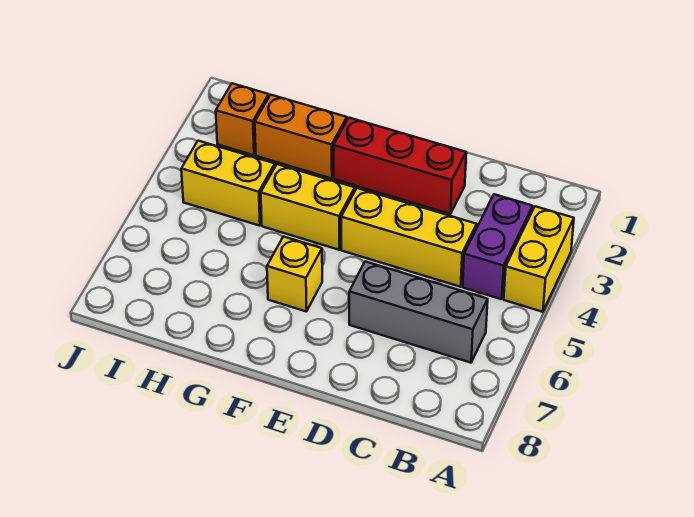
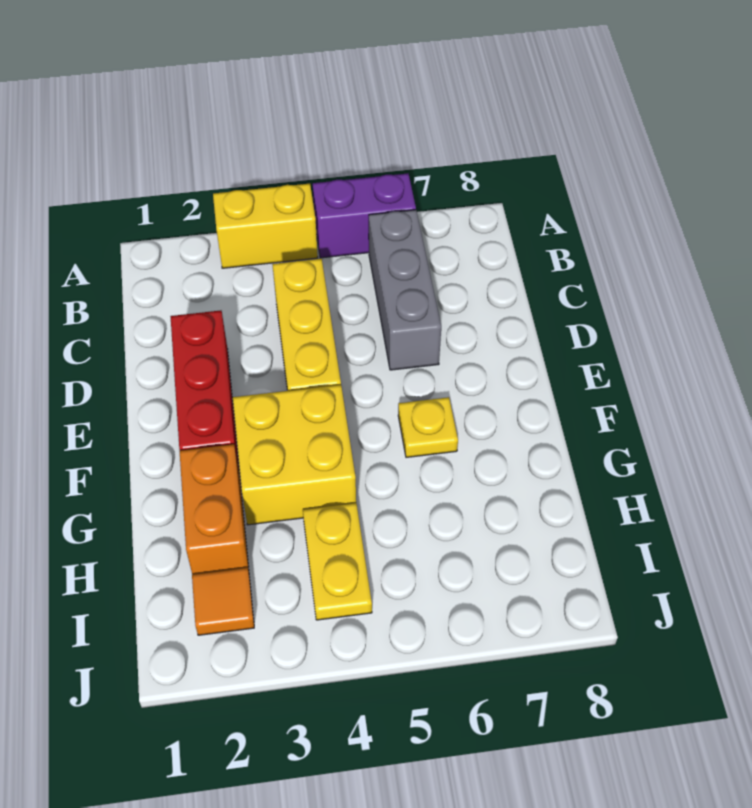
purple 1x2 brick [463,194,533,299] -> purple 1x2 brick moved to [313,173,416,258]
yellow 1x2 brick [261,164,355,250] -> yellow 2x2 brick [233,385,356,525]
yellow 1x1 brick [267,237,322,312] -> yellow 1x1 plate [398,397,458,457]
yellow 1x2 brick [181,141,275,226] -> yellow 1x2 plate [303,503,372,620]
orange 1x1 brick [216,83,269,155] -> orange 1x1 tile [192,568,254,635]

